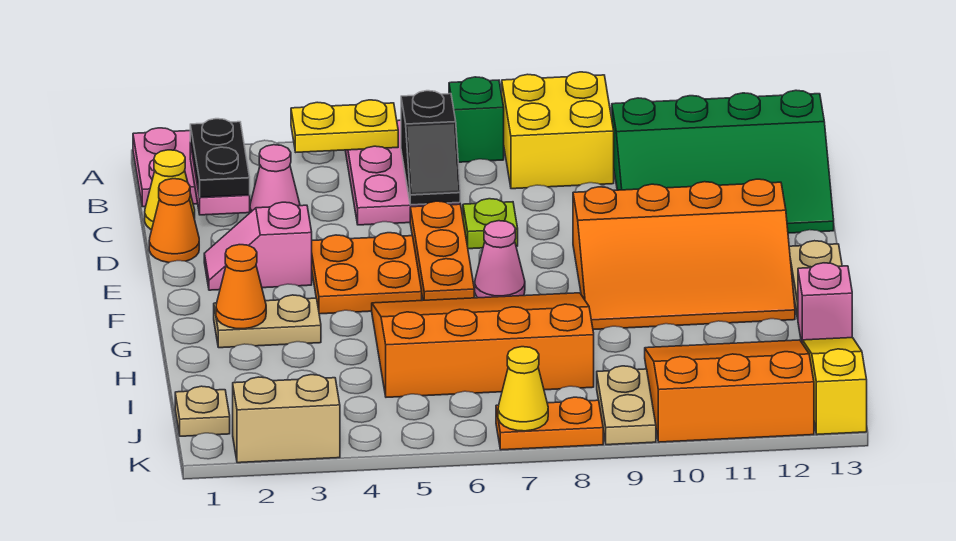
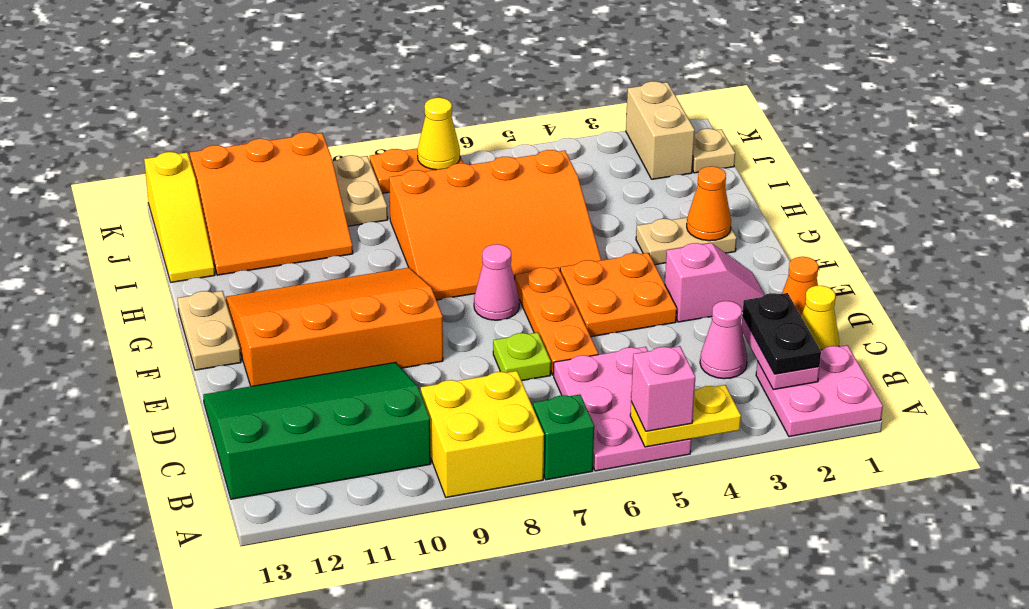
black 1x2 slope [401,91,460,205] -> none
pink 1x1 brick [798,263,852,343] -> pink 1x1 brick moved to [631,346,695,431]
tan 1x2 brick [233,375,340,463] -> tan 1x2 brick turned to [626,81,695,179]

